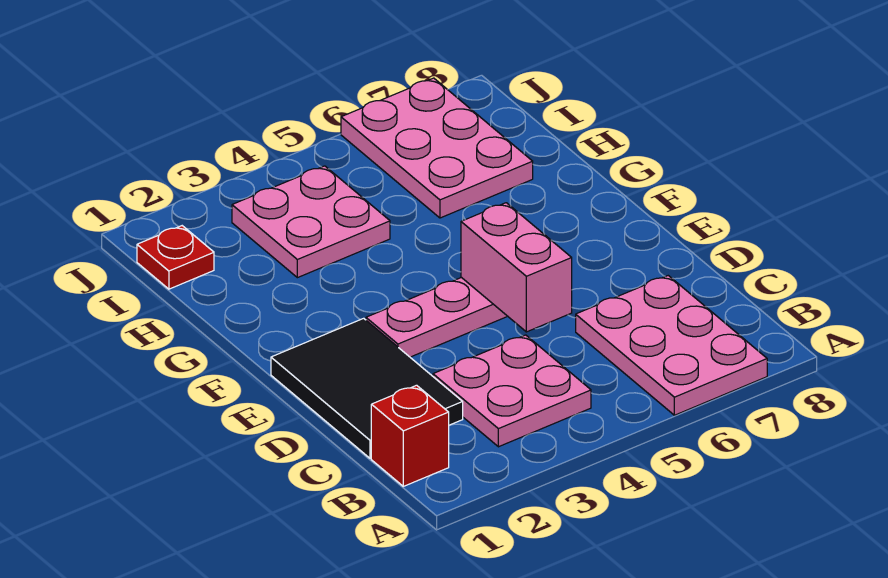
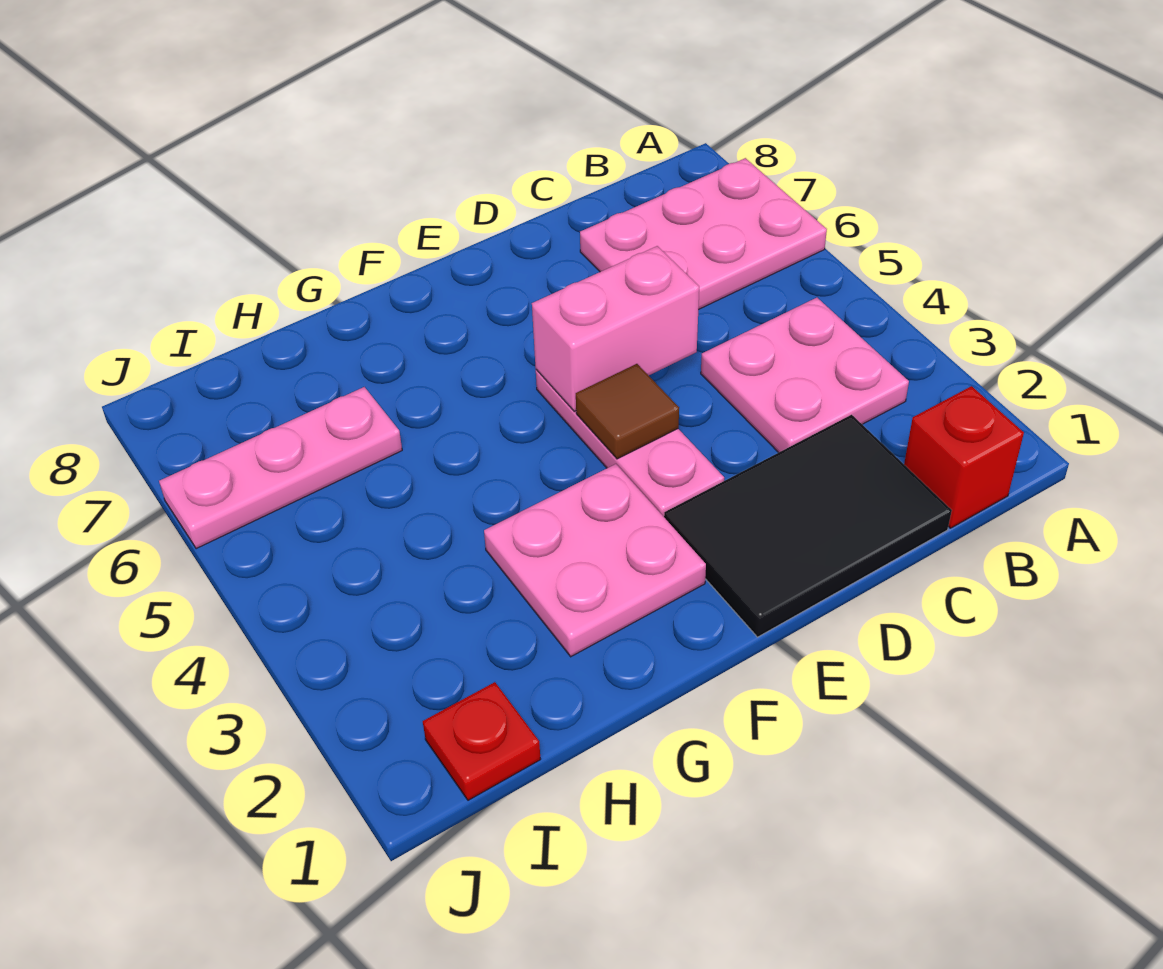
none -> brown 1x1 tile [576,364,679,459]
pink 2x2 plate [232,166,390,278] -> pink 2x2 plate moved to [484,464,706,657]
pink 2x3 plate [341,78,533,218] -> pink 1x3 plate [159,387,402,549]

